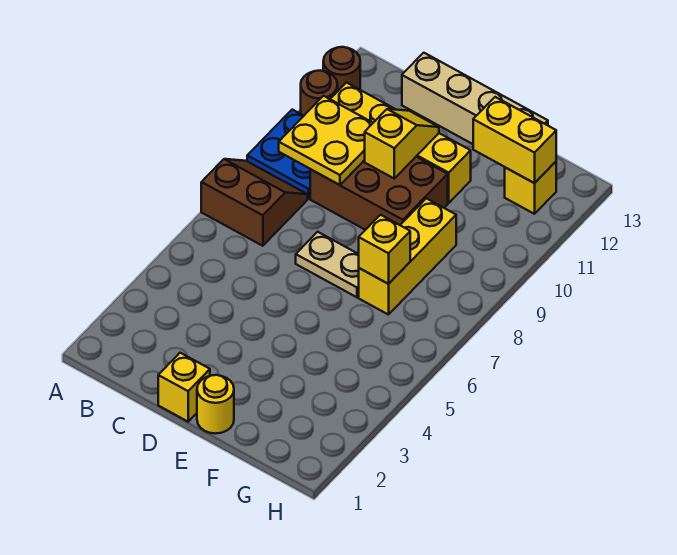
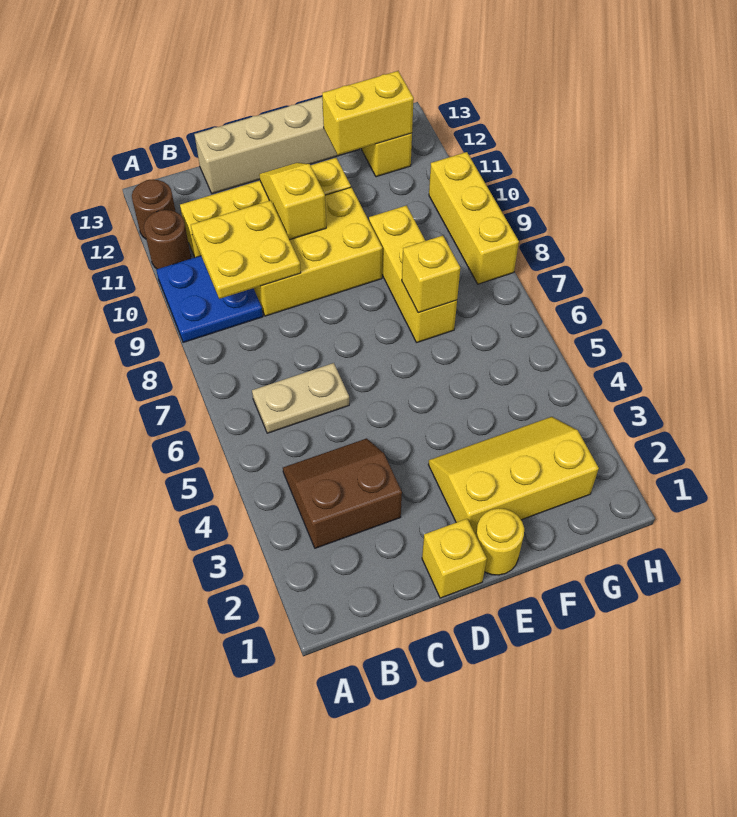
brown 2x2 slope [201,159,308,246] -> brown 2x2 slope moved to [283,438,402,548]
brown 2x3 brick [310,157,448,230] -> yellow 2x3 brick [254,187,382,316]
tan 1x2 plate [296,232,359,297] -> tan 1x2 plate moved to [252,363,349,433]
none -> yellow 2x3 slope [428,417,599,535]
none -> yellow 1x3 brick [429,152,519,284]

